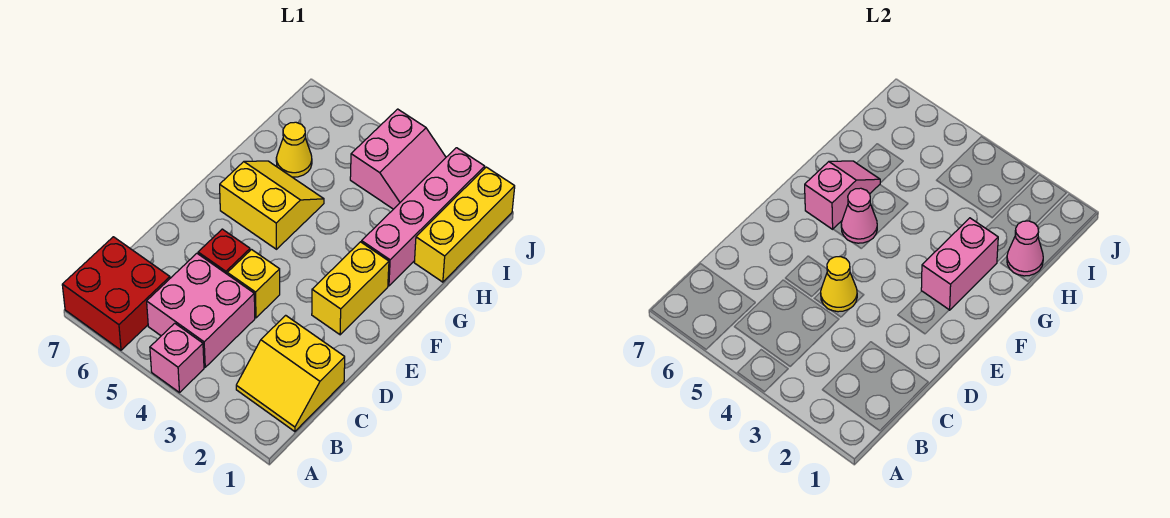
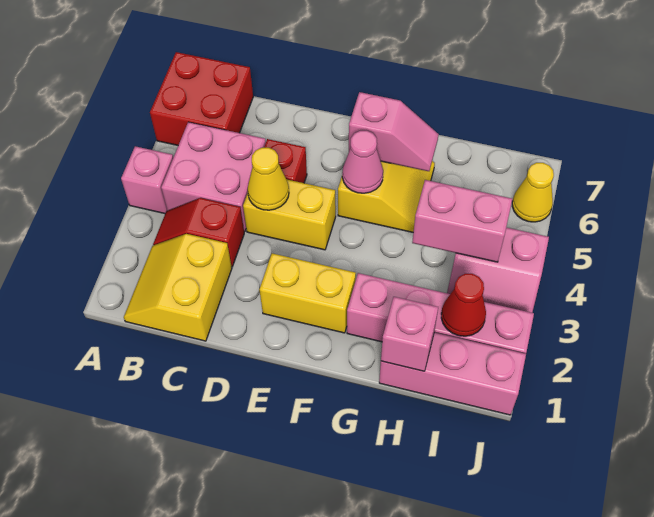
none -> red 1x2 slope [153,198,244,267]
yellow 1x1 brick [227,250,280,318] -> yellow 1x2 brick [243,180,336,250]
pink 1x2 brick [921,218,998,310] -> pink 1x2 brick moved to [412,180,512,262]
yellow 1x3 brick [414,167,515,282] -> pink 1x3 brick [379,332,526,415]
pink 1x1 cone [1007,221,1043,276] -> pink 1x1 brick [381,297,438,371]
yellow 1x1 cone [276,122,312,177] -> yellow 1x1 cone moved to [512,163,554,222]
none -> red 1x1 cone [441,274,486,336]

